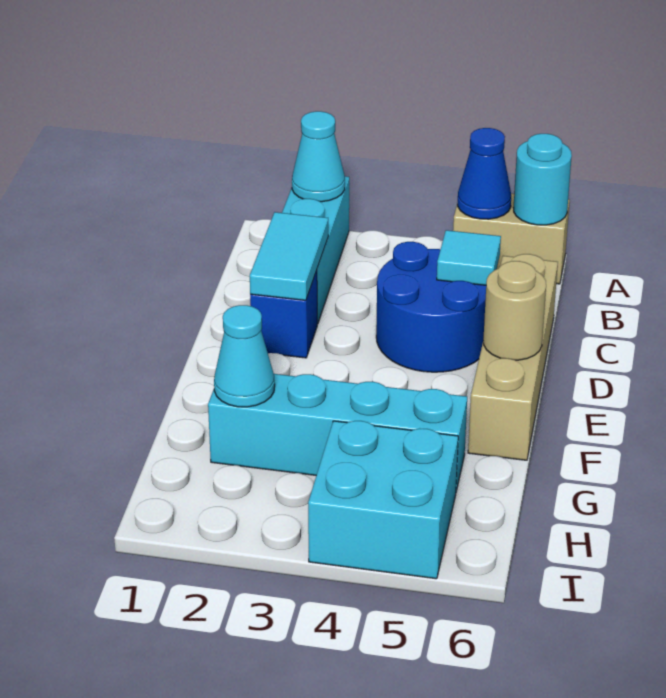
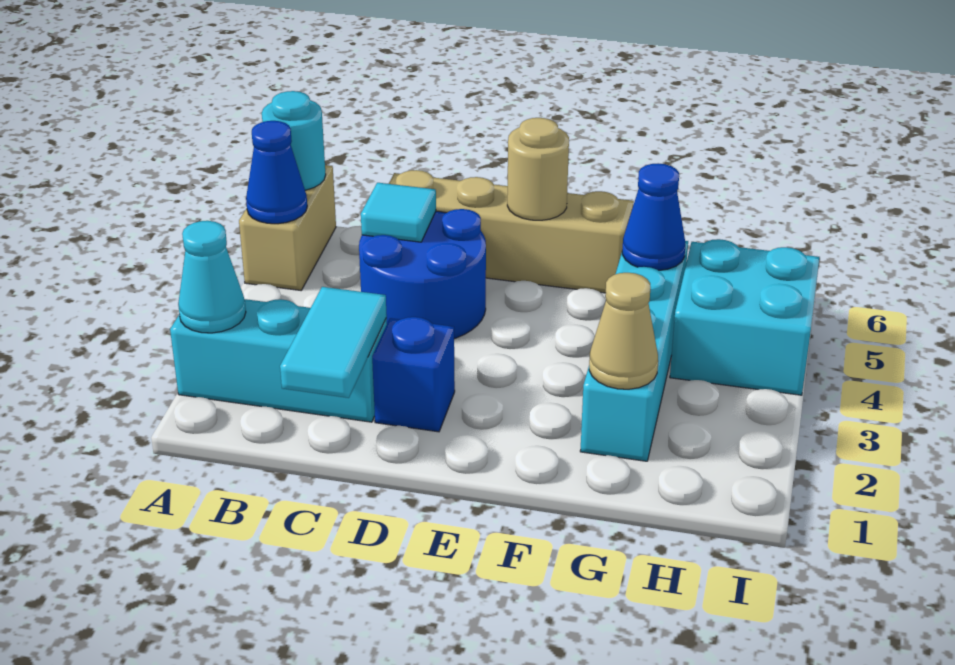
cyan 1x2 tile [250,212,328,300] -> cyan 1x2 tile turned to [280,287,387,398]
cyan 1x1 cone [214,305,275,407] -> tan 1x1 cone [589,273,658,389]
none -> blue 1x1 cone [622,163,685,270]

